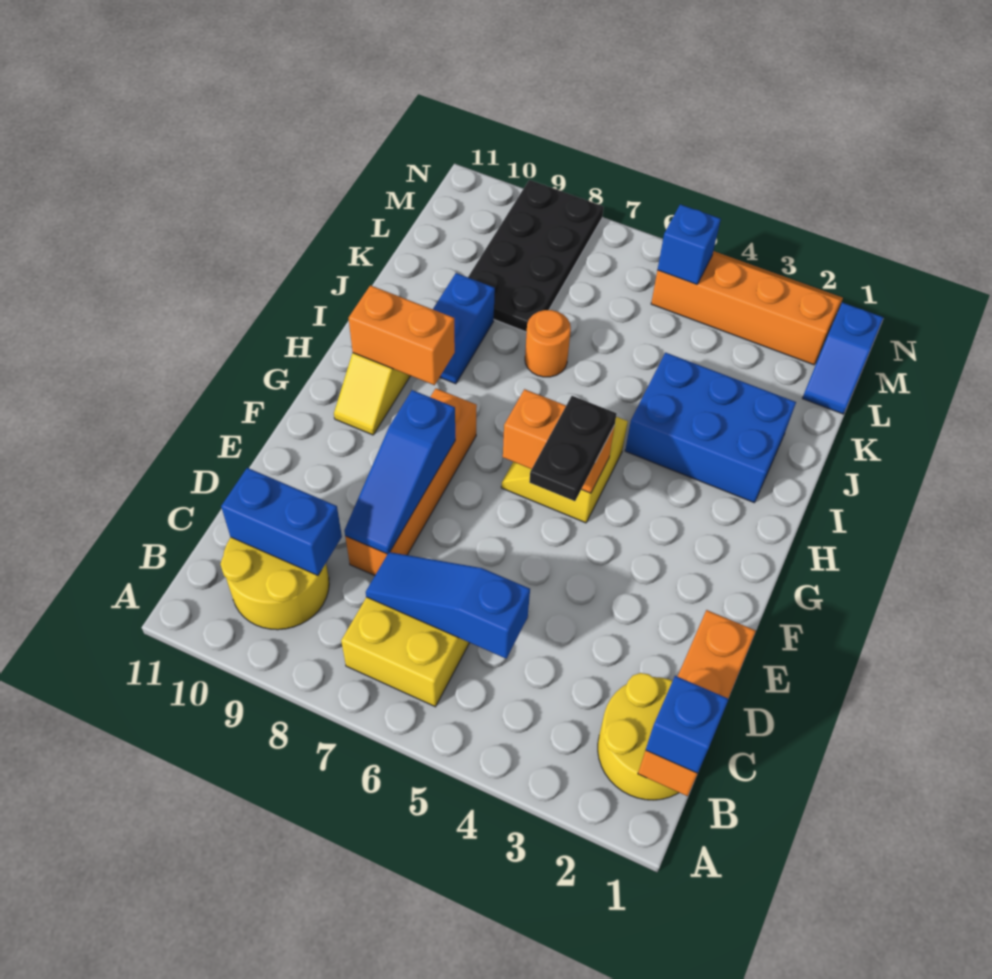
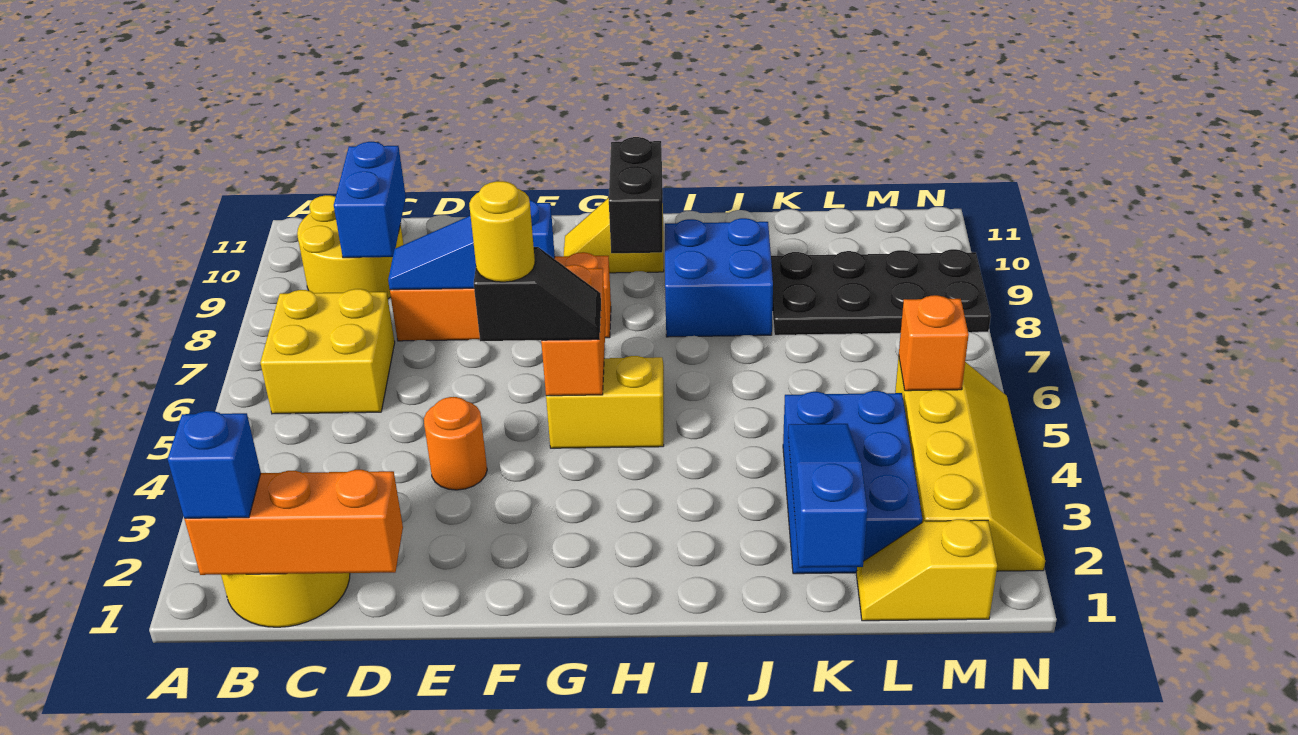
blue 1x3 slope [366,552,530,658] -> blue 1x3 slope moved to [788,424,867,568]
black 1x2 plate [529,396,617,501] -> black 1x2 slope [474,247,601,341]
none -> yellow 1x1 round brick [469,181,535,282]
orange 1x2 brick [349,285,455,385] -> black 1x2 brick [609,137,663,253]
blue 2x3 brick [625,353,796,503] -> blue 2x3 brick moved to [783,391,922,574]
blue 1x2 brick [433,273,495,384] -> blue 2x2 brick [665,218,773,337]
orange 1x1 round brick [525,310,571,377] -> orange 1x1 round brick moved to [424,397,487,490]
blue 1x2 slope [802,302,883,414] -> yellow 1x2 slope [857,519,997,621]
orange 2x4 slope [651,251,843,365] -> yellow 2x4 slope [895,356,1045,571]
blue 1x1 brick [658,204,721,284] -> orange 1x1 brick [899,295,969,391]

